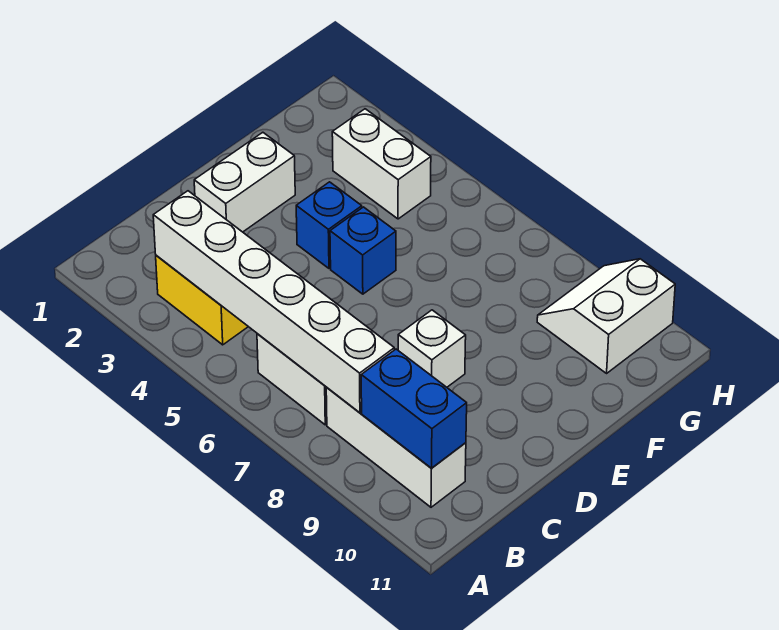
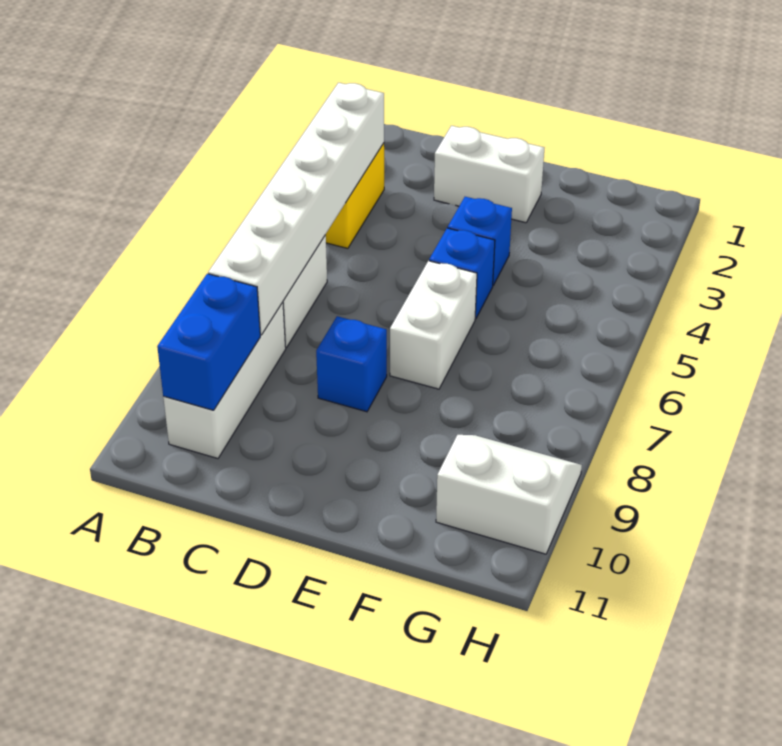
white 1x1 brick [398,310,466,387] -> blue 1x1 brick [316,316,387,412]
white 1x2 brick [332,109,431,219] -> white 1x2 brick moved to [390,261,477,389]

